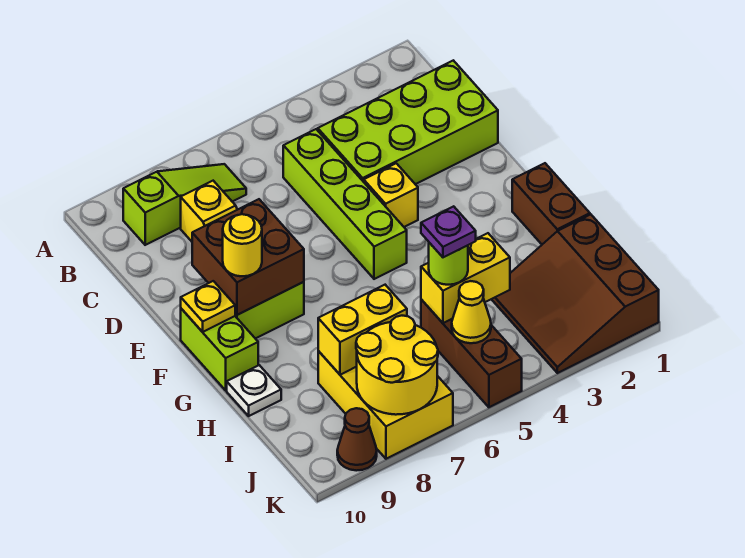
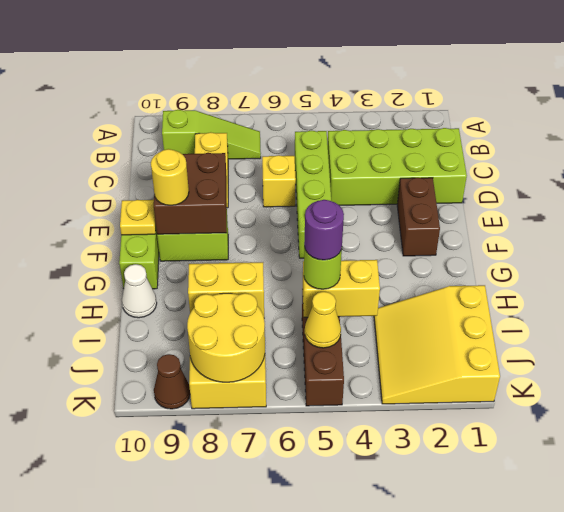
yellow 1x1 brick [364,163,418,227] -> yellow 1x1 brick moved to [262,155,296,207]
brown 1x2 brick [512,163,590,244] -> brown 1x2 brick moved to [397,178,440,256]
white 1x1 plate [227,365,281,416] -> white 1x1 cone [122,264,157,318]
brown 3x3 slope [492,214,659,373] -> yellow 3x3 slope [374,285,500,404]
purple 1x1 plate [421,206,476,257] -> purple 1x1 round brick [304,200,344,260]

